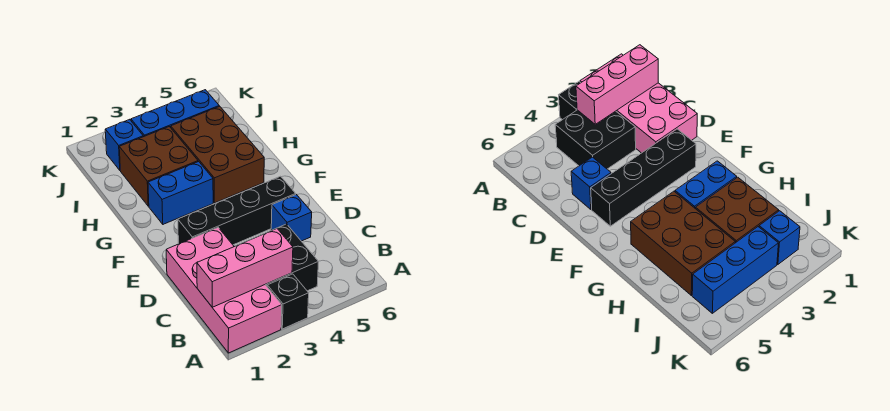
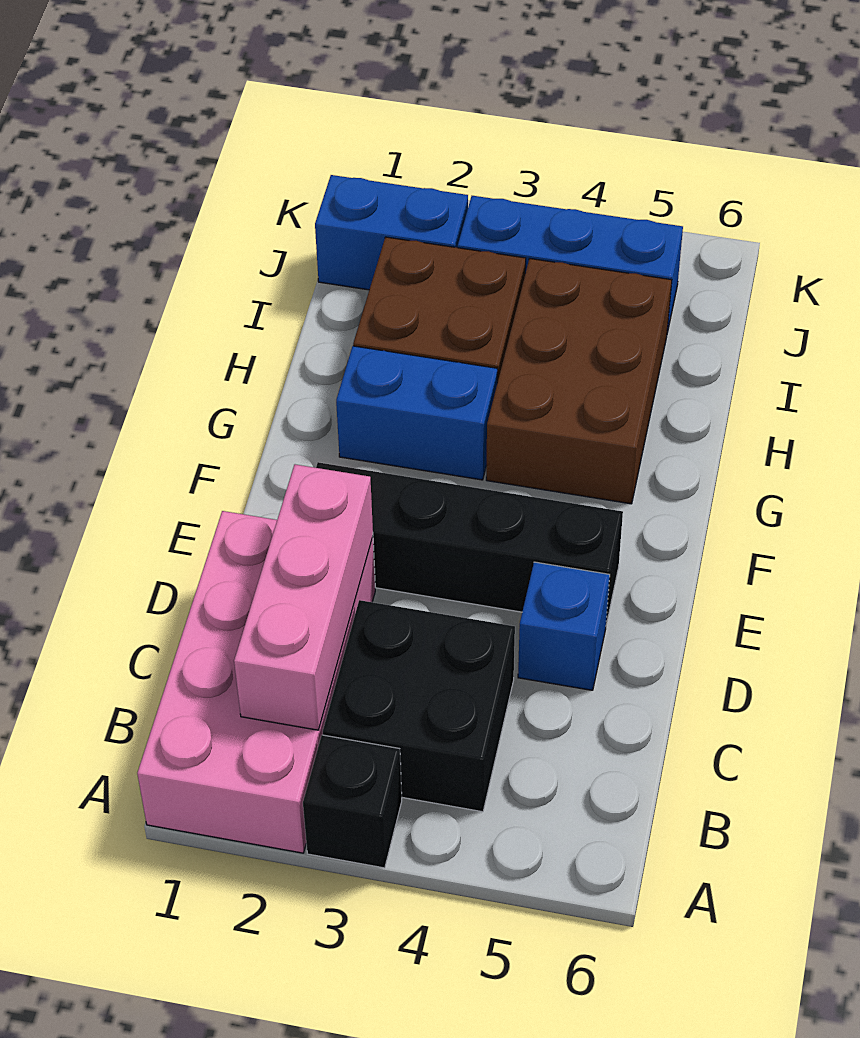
pink 1x3 brick [197,229,293,307] -> pink 1x3 brick turned to [234,464,373,730]
blue 1x1 brick [105,119,143,170] -> blue 1x2 brick [315,175,468,290]

